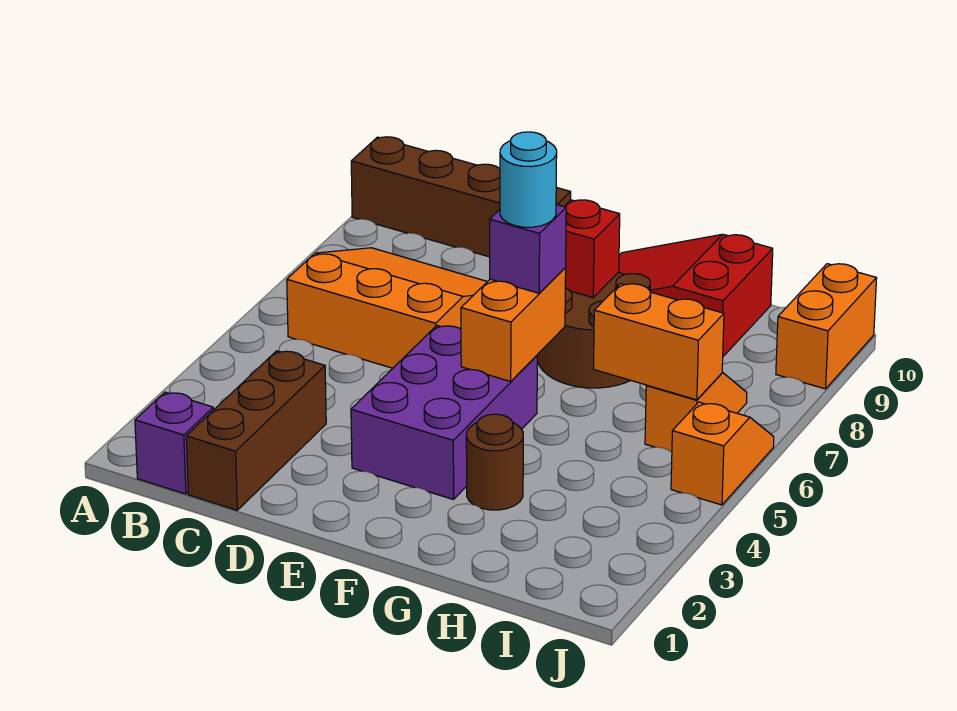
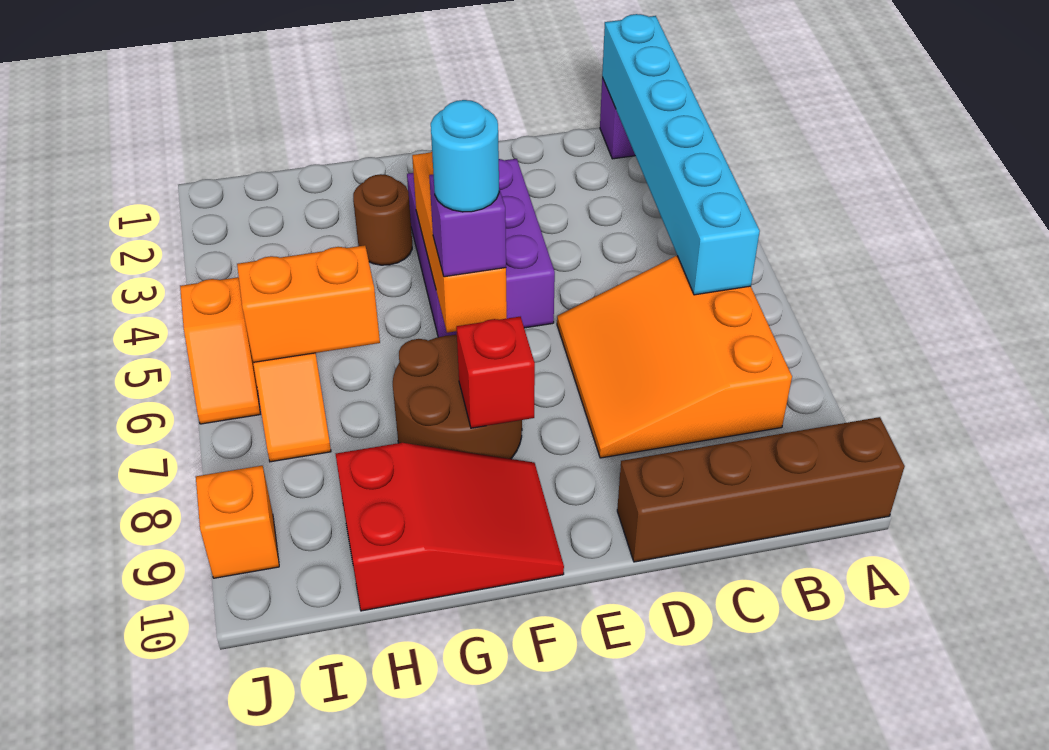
none -> cyan 1x6 brick [602,14,760,295]
orange 3x3 slope [287,248,487,368] -> orange 3x3 slope turned to [557,256,792,458]
brown 1x3 brick [186,351,326,510] -> none
orange 1x2 brick [461,268,566,381] -> orange 1x3 brick [412,152,507,333]
orange 1x2 brick [776,264,877,389] -> orange 1x1 brick [196,466,279,578]

